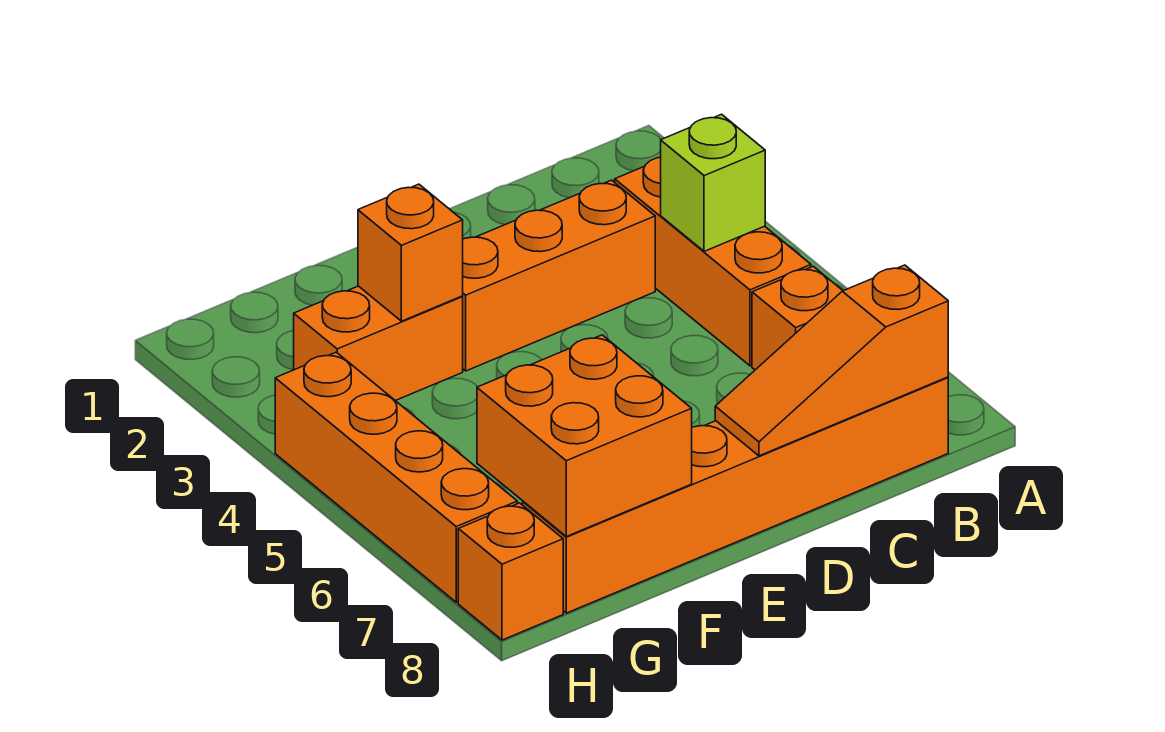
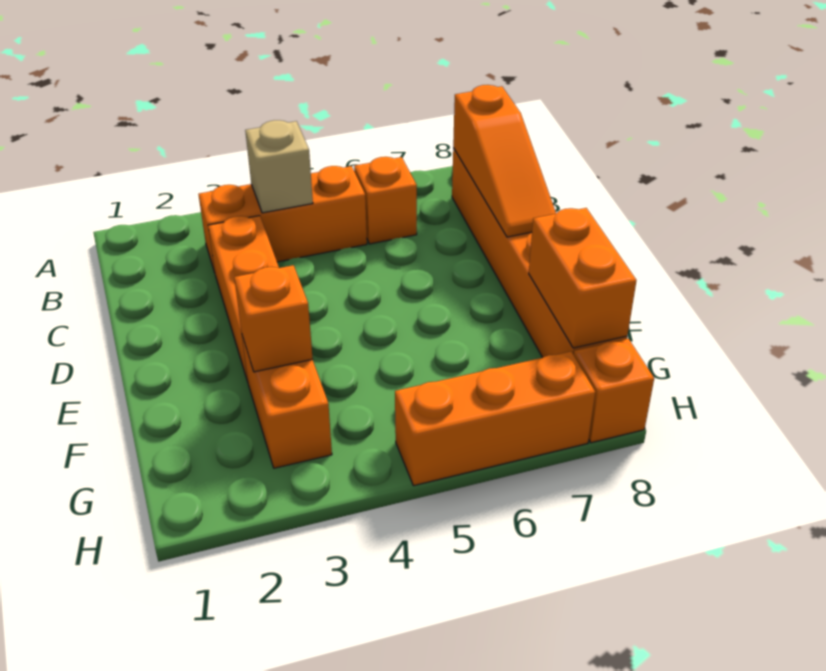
lime 1x1 brick [661,114,765,251] -> tan 1x1 brick [245,120,313,213]
orange 2x2 brick [477,335,692,536] -> orange 1x2 brick [529,208,637,348]
orange 1x4 brick [275,352,517,602] -> orange 1x3 brick [395,352,595,486]

